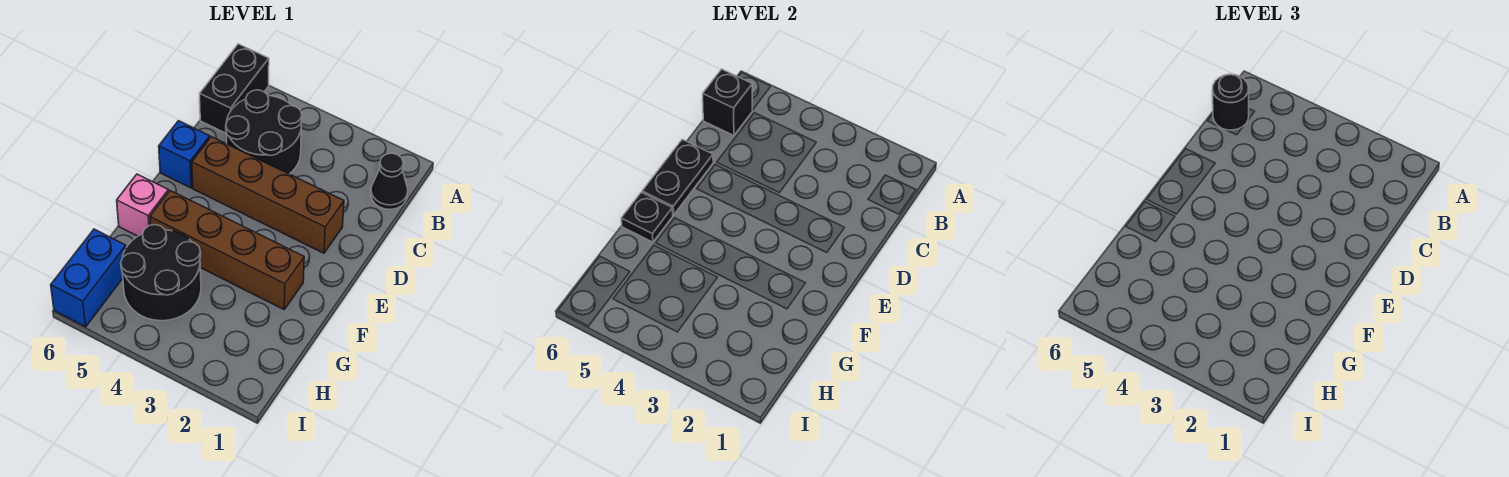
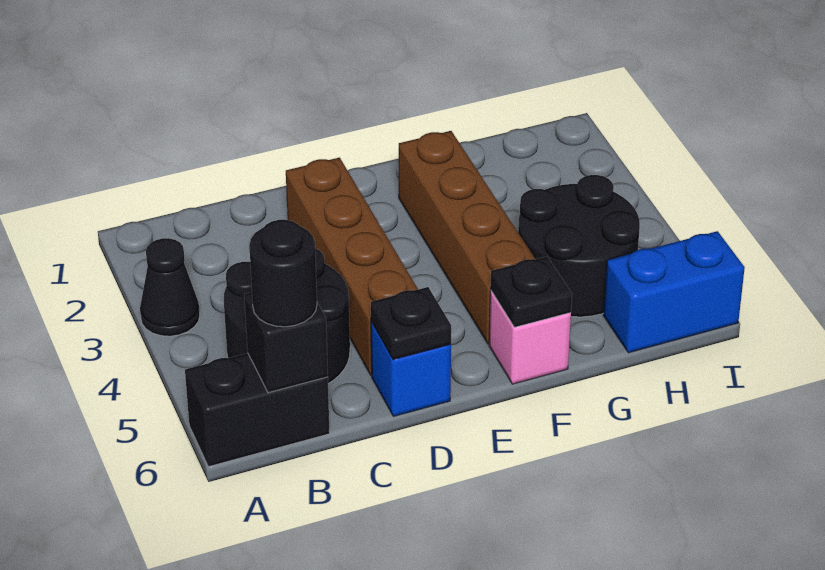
black 1x1 cone [371,153,408,209] -> black 1x1 cone moved to [140,238,200,336]
black 1x2 plate [642,139,713,215] -> black 1x1 plate [371,287,451,360]

